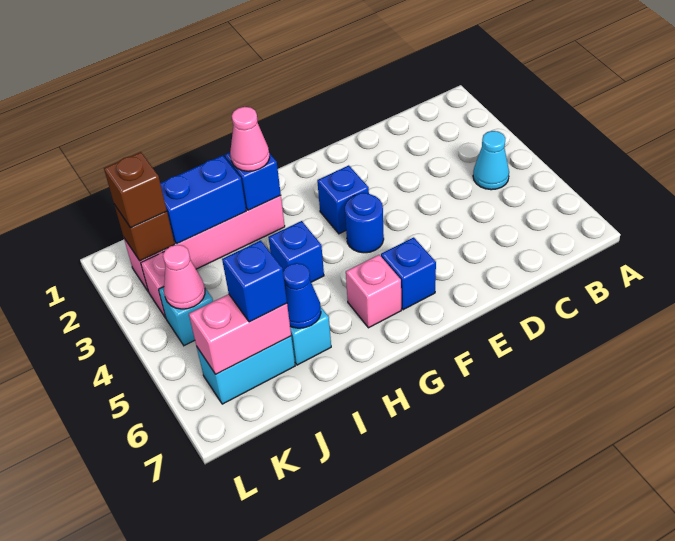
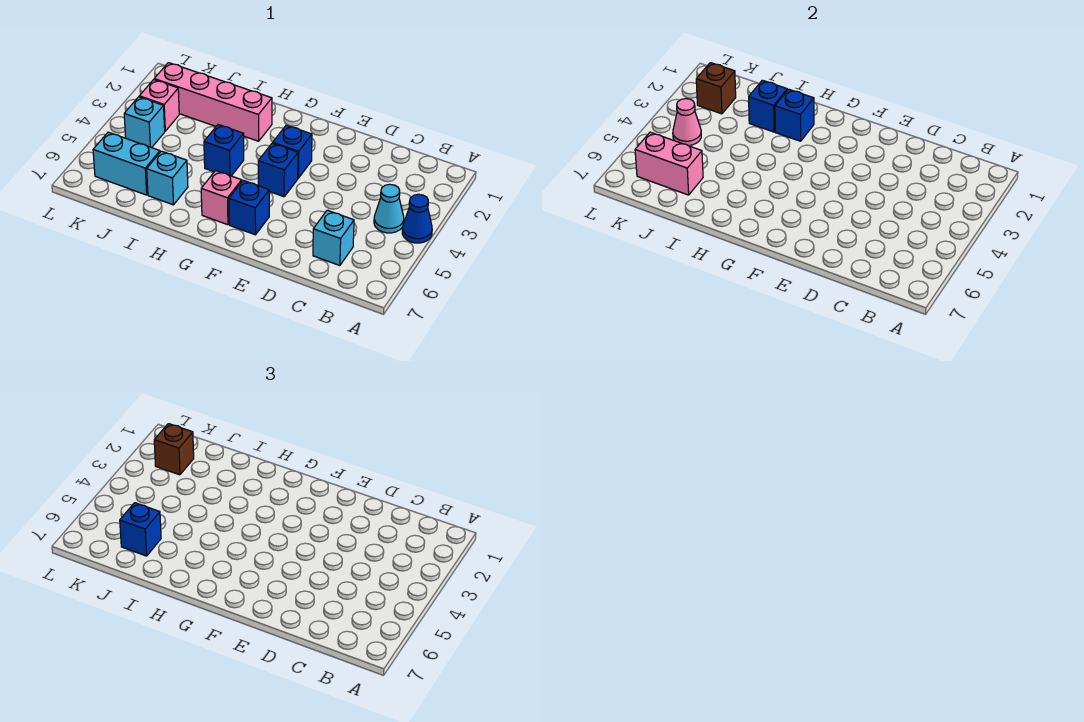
none -> cyan 1x1 brick [313,210,354,266]
blue 1x1 round brick [345,193,384,253] -> blue 1x1 brick [258,143,298,197]
pink 1x1 cone [230,107,270,171] -> none
blue 1x2 brick [160,155,246,244] -> blue 1x1 brick [749,80,787,132]
blue 1x1 cone [283,263,321,328] -> blue 1x1 cone moved to [402,194,432,243]

